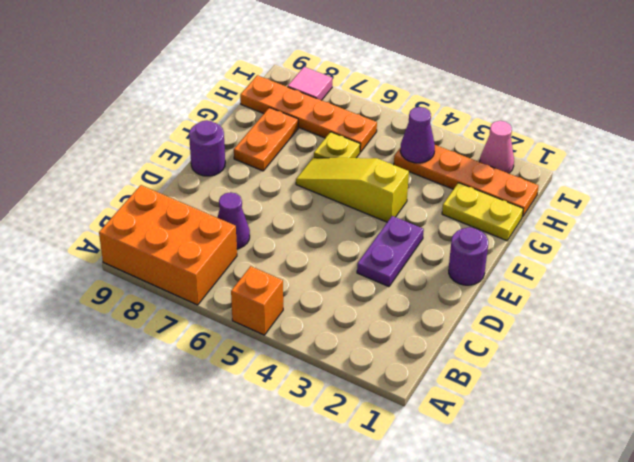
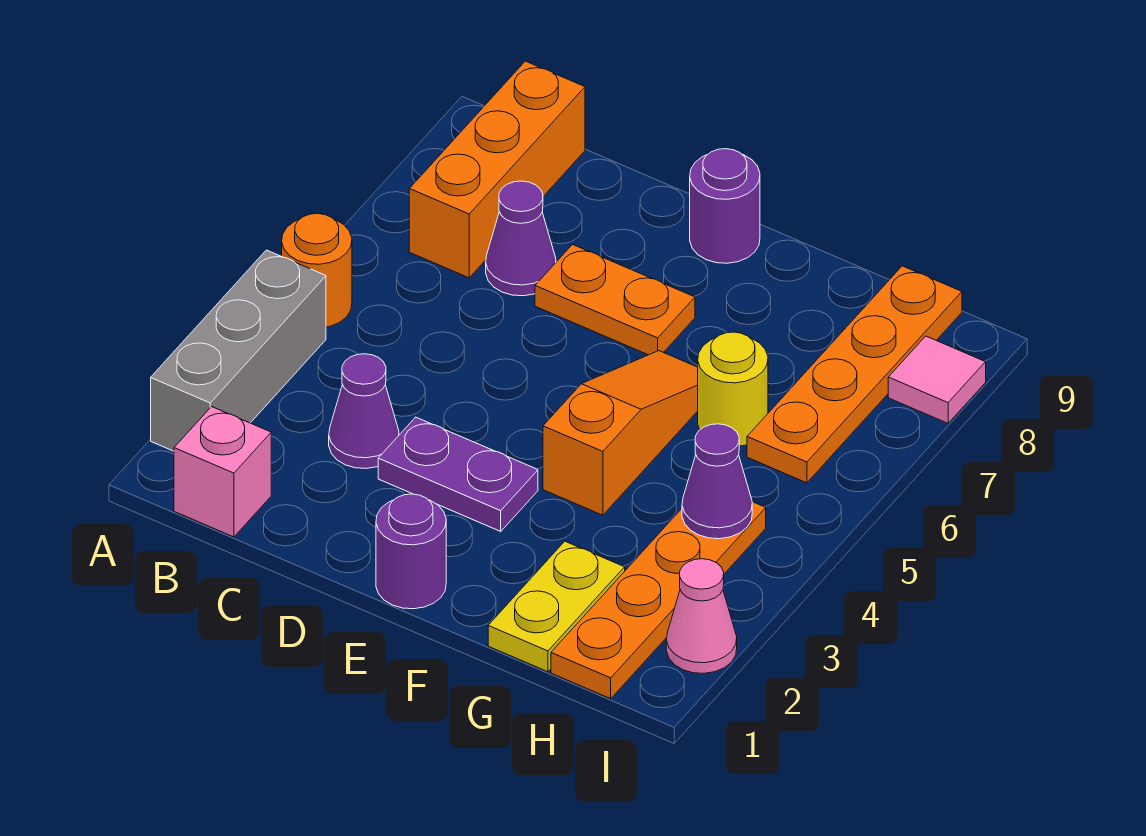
none -> grey 1x3 brick [151,250,326,451]
orange 1x1 brick [231,266,283,335] -> orange 1x1 round brick [282,214,352,327]
orange 2x3 brick [99,185,237,305] -> orange 1x3 brick [409,61,585,278]
none -> pink 1x1 brick [174,407,271,537]
none -> purple 1x1 cone [329,354,399,469]
yellow 1x3 slope [296,158,409,222] -> orange 1x3 slope [543,351,698,515]
orange 1x2 plate [234,108,298,171] -> orange 1x2 plate moved to [535,245,695,355]
yellow 1x1 plate [314,132,360,158] -> yellow 1x1 round brick [698,332,768,446]

